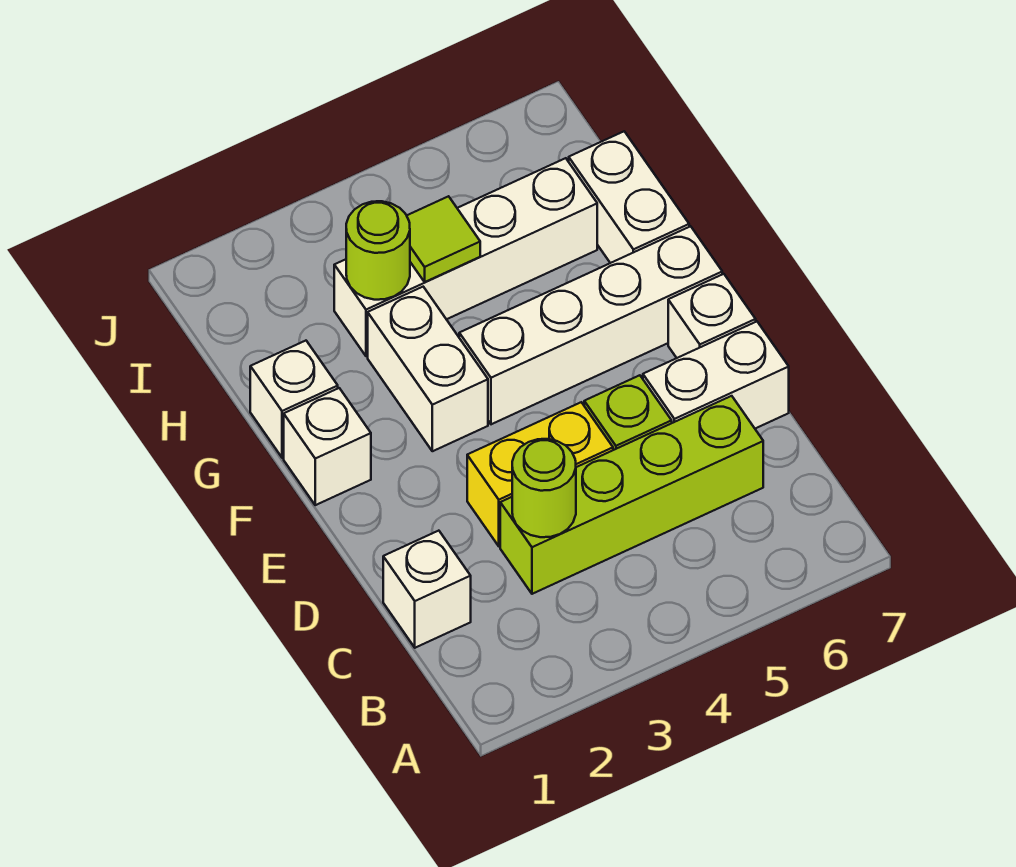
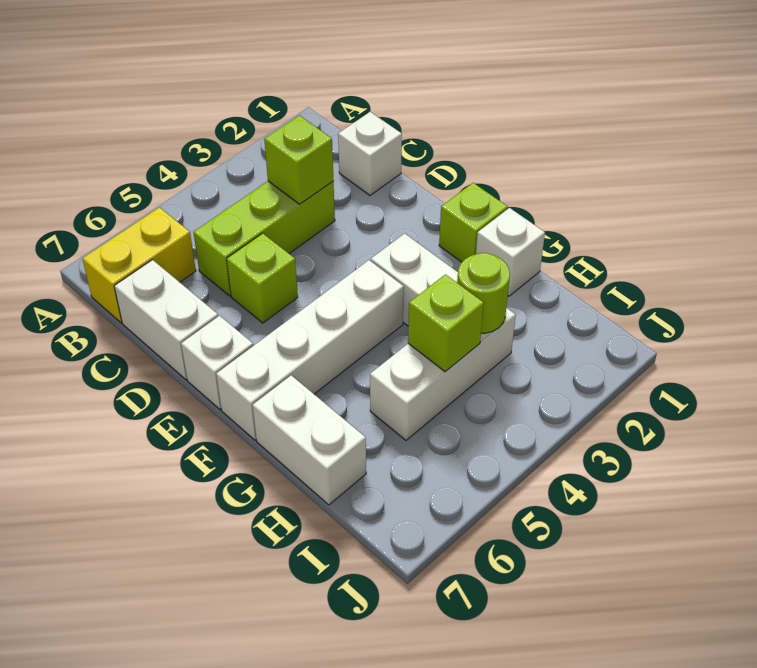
lime 1x4 brick [500,396,763,594] -> lime 1x3 brick [194,181,335,296]
lime 1x1 round brick [512,439,576,537] -> lime 1x1 brick [264,115,334,204]
yellow 1x2 brick [467,402,613,546] -> yellow 1x2 brick moved to [82,207,196,323]
white 1x2 brick [643,322,789,429] -> white 1x2 brick turned to [114,260,218,380]
white 1x1 brick [284,388,371,505] -> lime 1x1 brick [439,183,508,262]
white 1x4 brick [334,158,597,356] -> white 1x3 brick [370,308,516,440]
lime 1x1 tile [407,196,480,282] -> lime 1x1 brick [408,274,484,372]

